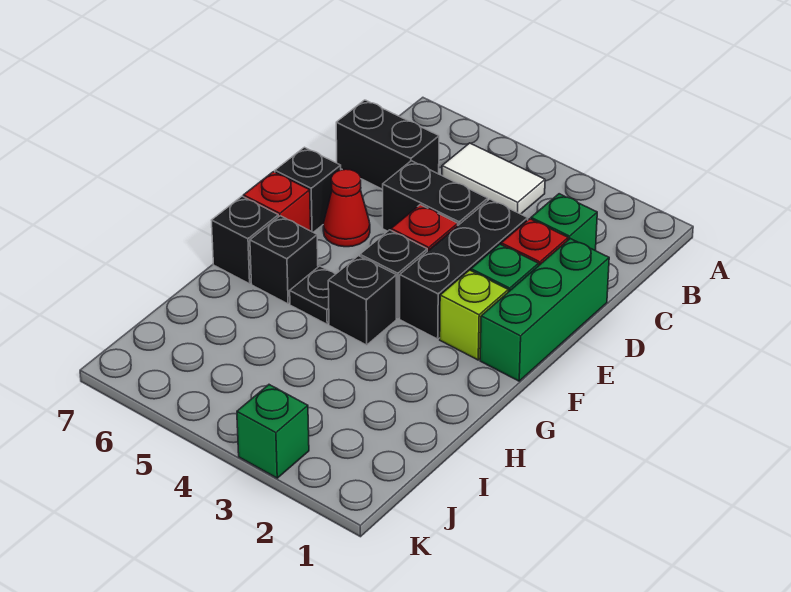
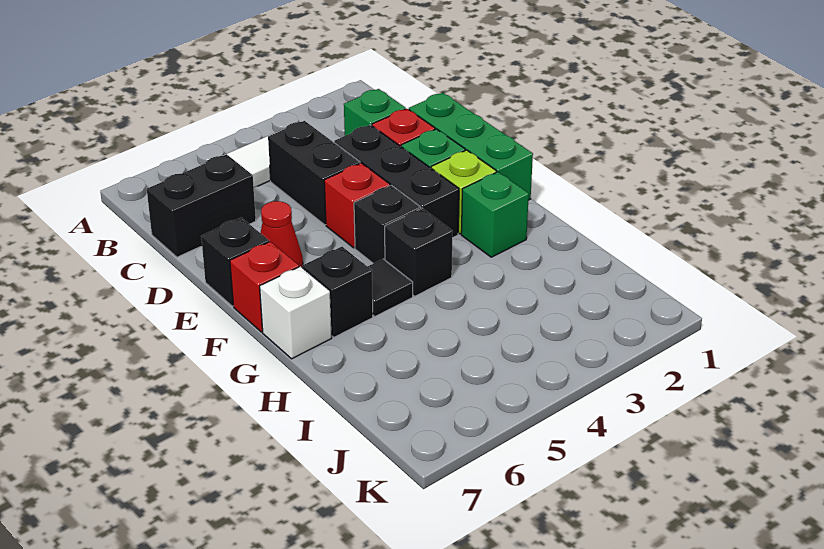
black 1x2 brick [383,161,488,231] -> black 1x2 brick turned to [268,121,360,225]
black 1x1 plate [290,266,335,324] -> black 1x1 tile [367,259,413,316]
black 1x1 brick [212,196,278,284] -> white 1x1 brick [260,266,332,359]
green 1x1 brick [237,385,309,478] -> green 1x1 brick moved to [461,172,529,257]

